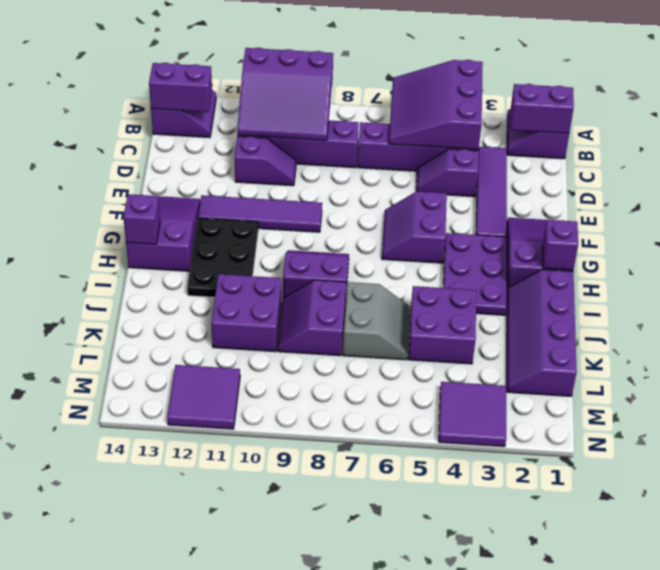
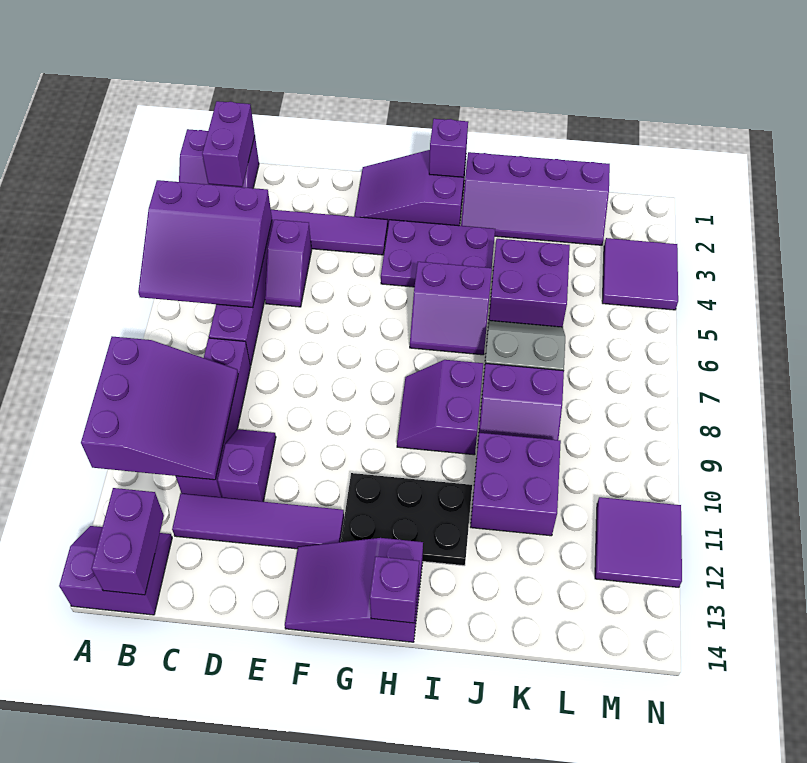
purple 2x2 slope [382,191,447,263] -> purple 2x2 slope moved to [410,262,492,355]
purple 1x4 tile [198,195,322,232] -> purple 1x4 tile turned to [172,494,344,549]

